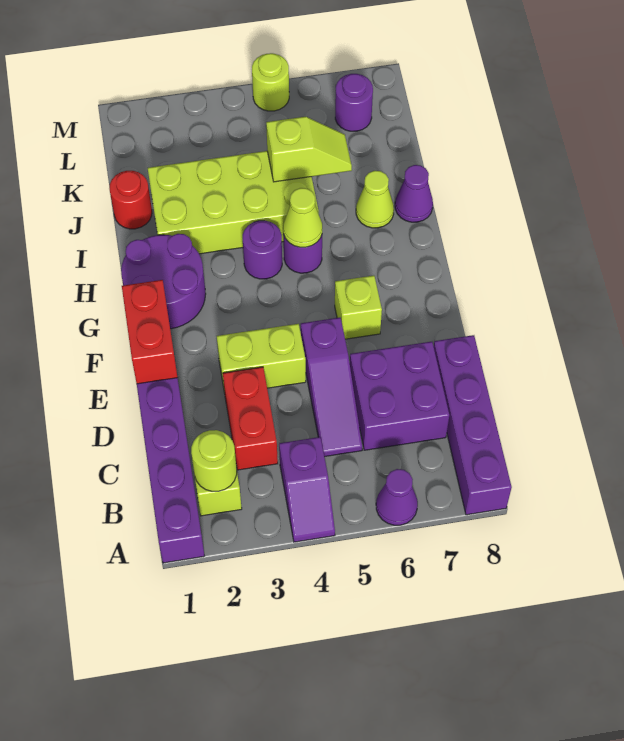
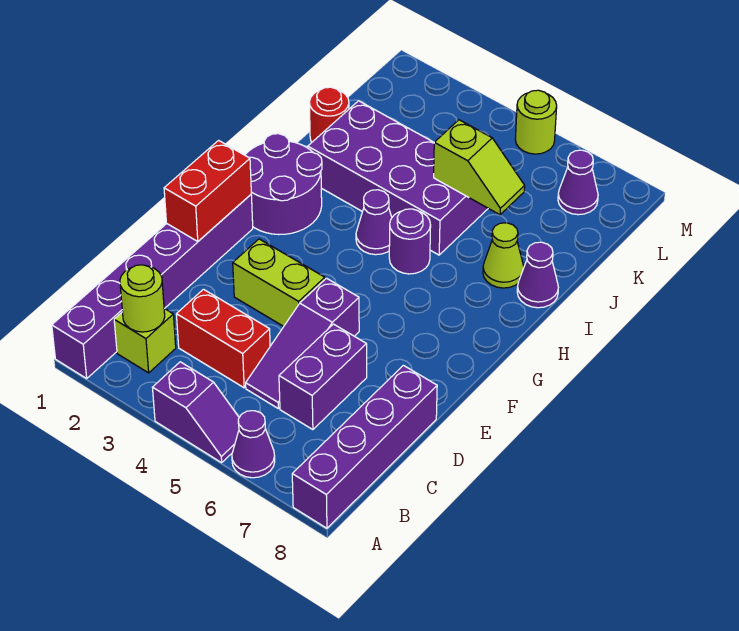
purple 1x2 slope [279,437,335,542] -> purple 1x2 slope turned to [153,362,239,463]
red 1x2 brick [223,367,278,470] -> red 1x2 brick turned to [176,289,270,388]
purple 2x2 brick [350,342,449,450] -> purple 1x2 brick [279,324,367,430]
lime 1x1 brick [335,276,382,339] -> none
purple 1x1 round brick [243,221,282,279] -> purple 1x1 cone [356,190,392,255]
lime 1x1 cone [283,188,322,247] -> none
lime 2x4 brick [148,151,319,254] -> purple 2x4 brick [308,101,488,255]
purple 1x1 round brick [335,74,373,131] -> purple 1x1 cone [558,150,598,215]

